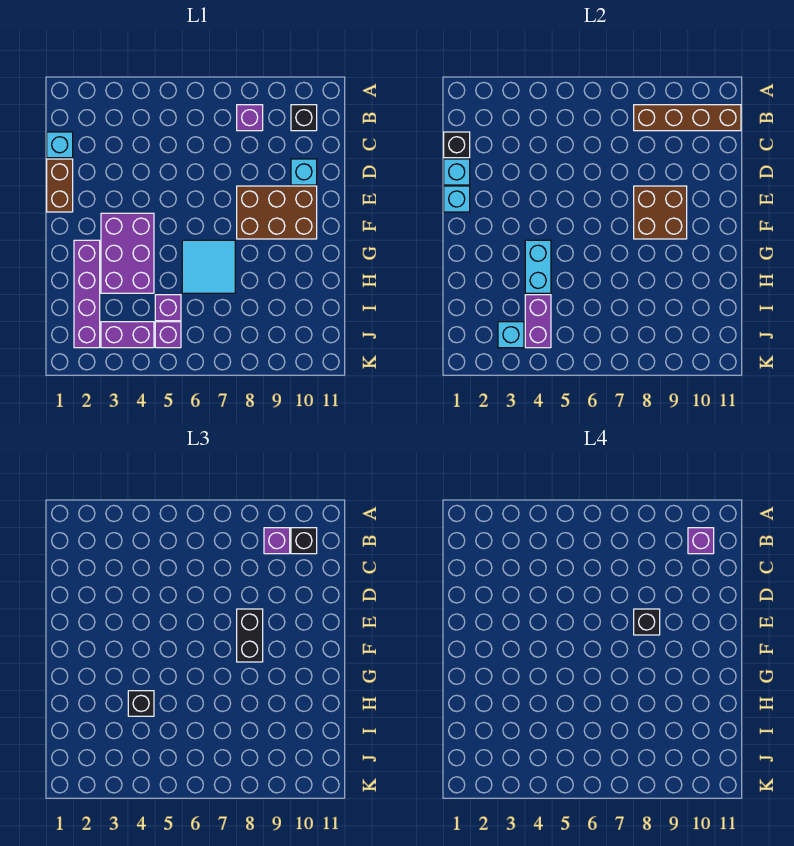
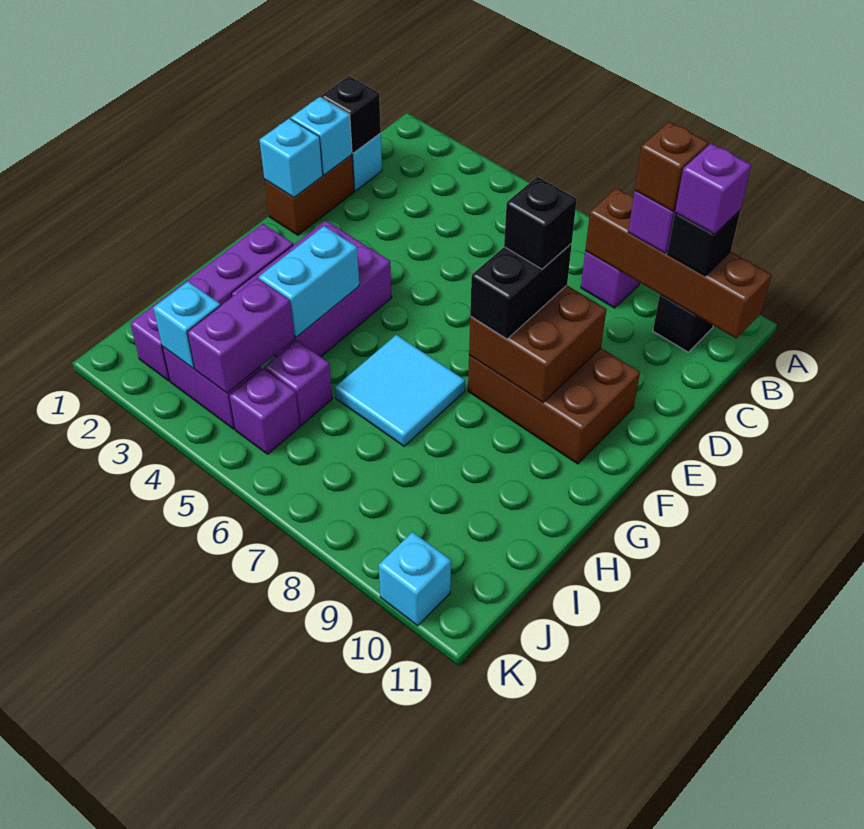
none -> brown 1x1 brick [635,122,708,211]
cyan 1x1 brick [291,159,317,185] -> cyan 1x1 brick moved to [379,532,451,626]
black 1x1 brick [128,691,154,716] -> none

